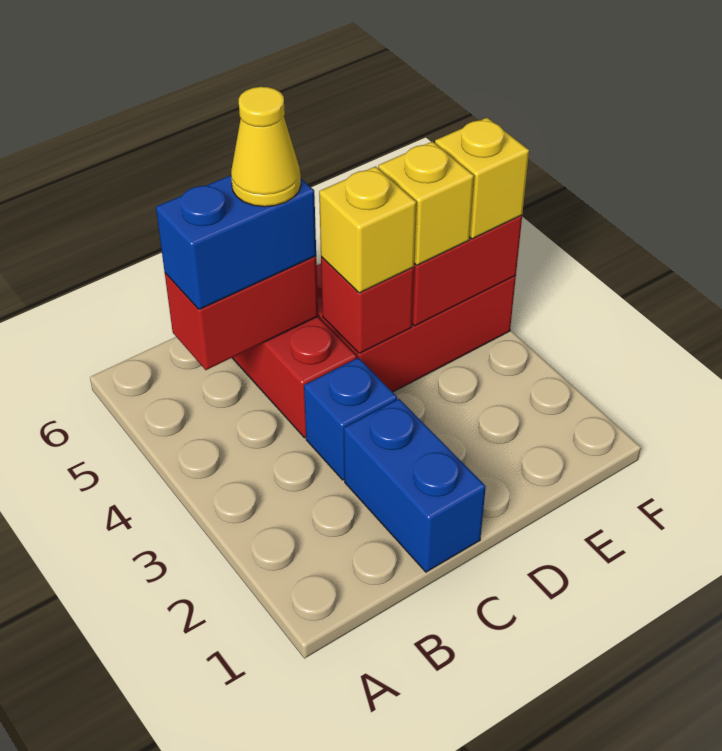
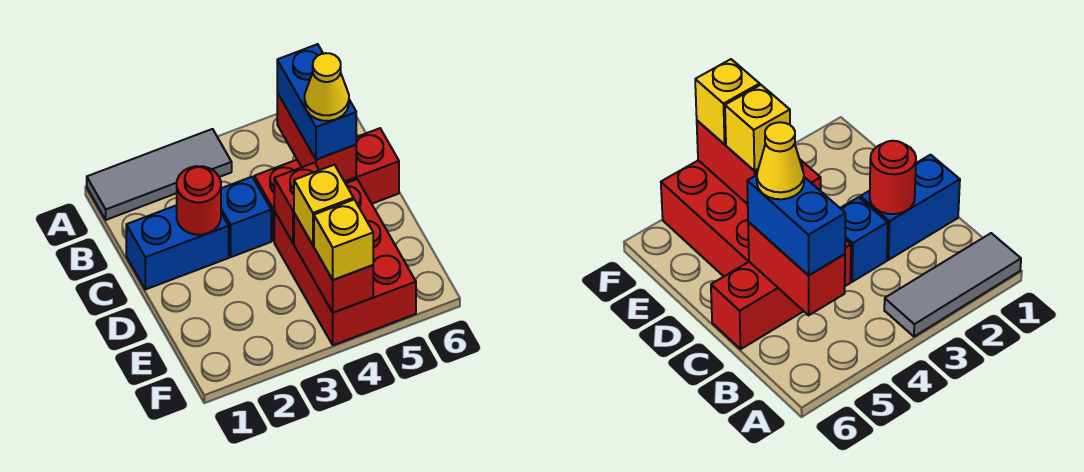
none -> grey 1x3 tile [87,129,232,220]
none -> red 1x1 round brick [177,166,221,235]
yellow 1x1 brick [319,167,416,293] -> none

